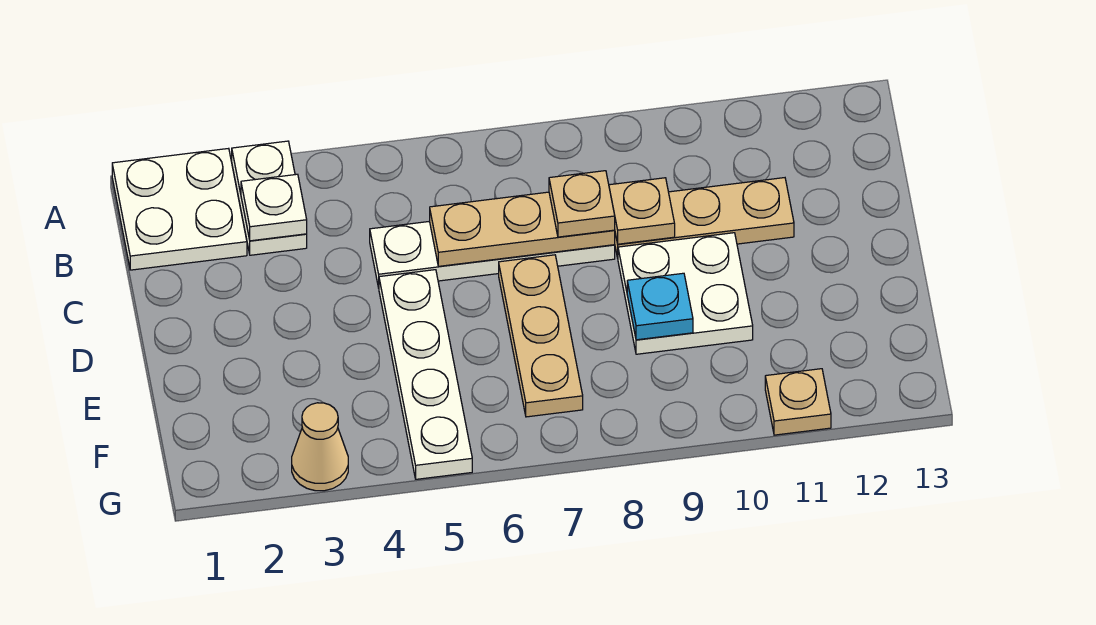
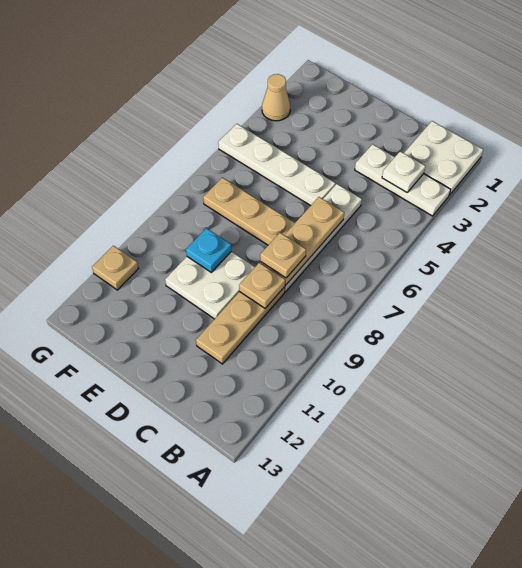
white 1x2 plate [232,141,307,255] -> white 1x3 plate [355,144,451,216]

